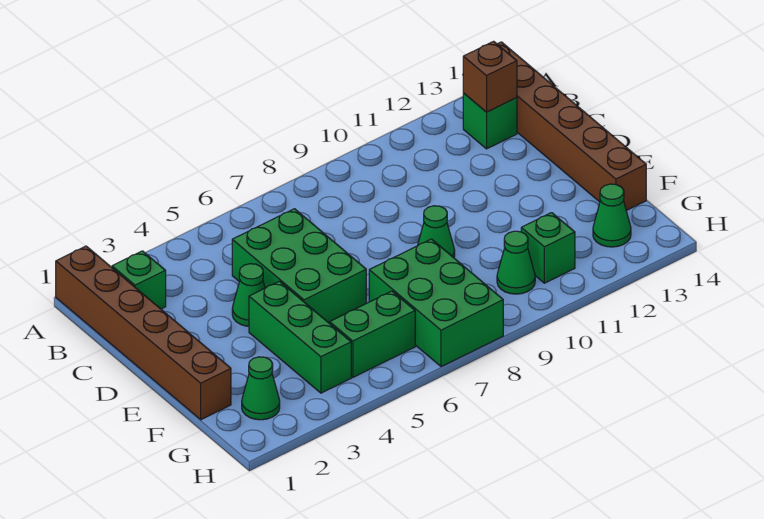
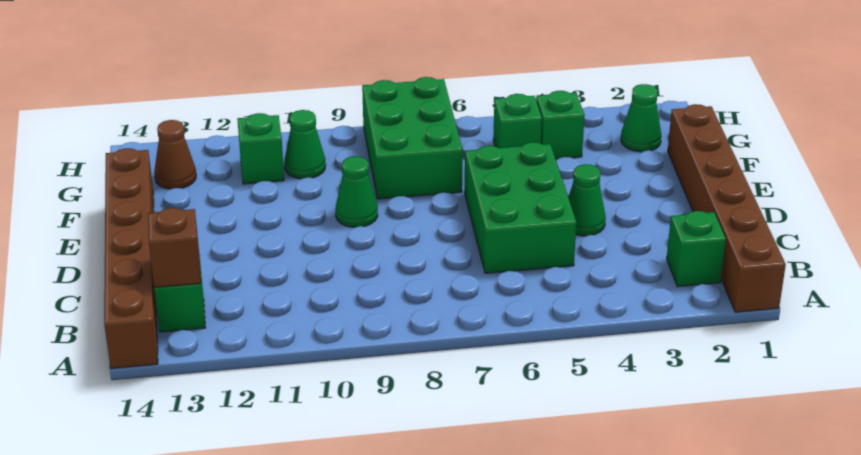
green 1x3 brick [249,281,351,393] -> green 1x1 brick [536,91,585,159]
green 1x2 brick [330,291,415,377] -> green 1x1 brick [493,94,542,148]
green 1x1 cone [593,184,631,247] -> brown 1x1 cone [154,120,196,189]

